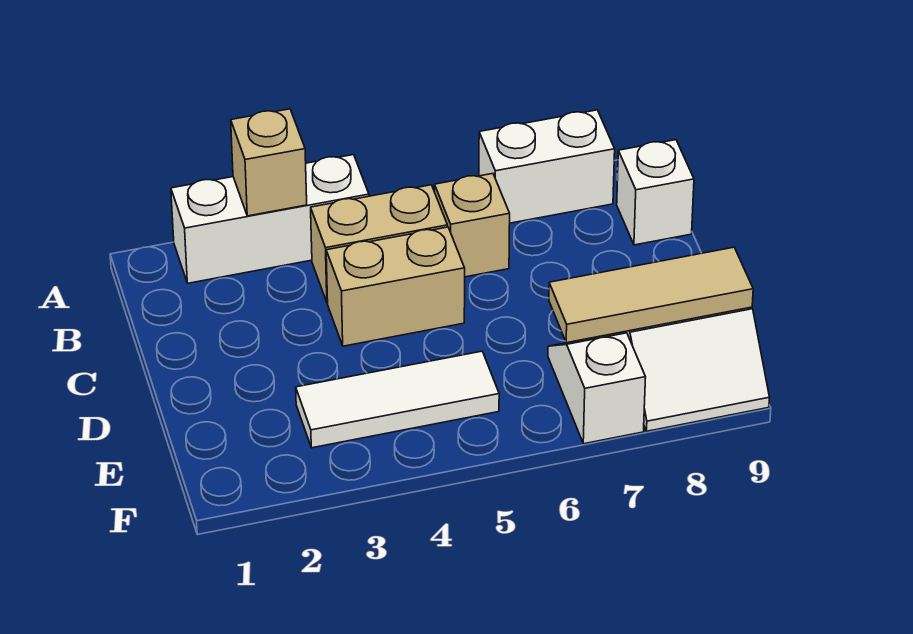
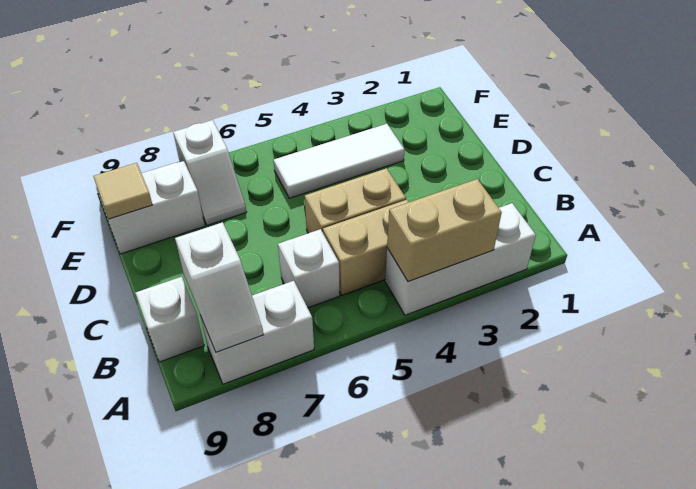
tan 1x1 brick [231,109,307,216] -> tan 1x2 brick [387,179,502,282]
none -> white 1x2 slope [175,222,263,352]
tan 1x1 brick [435,174,510,277] -> white 1x1 brick [278,229,340,308]
tan 1x3 tile [549,247,753,343] -> tan 1x1 tile [93,163,152,219]

